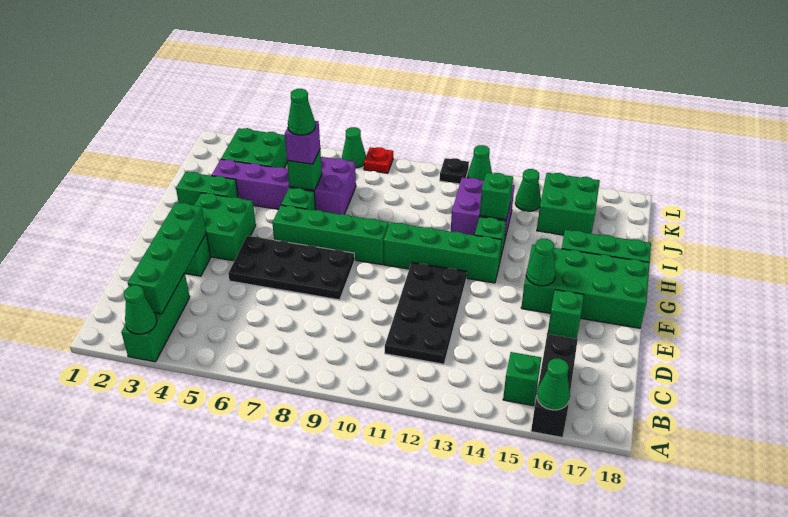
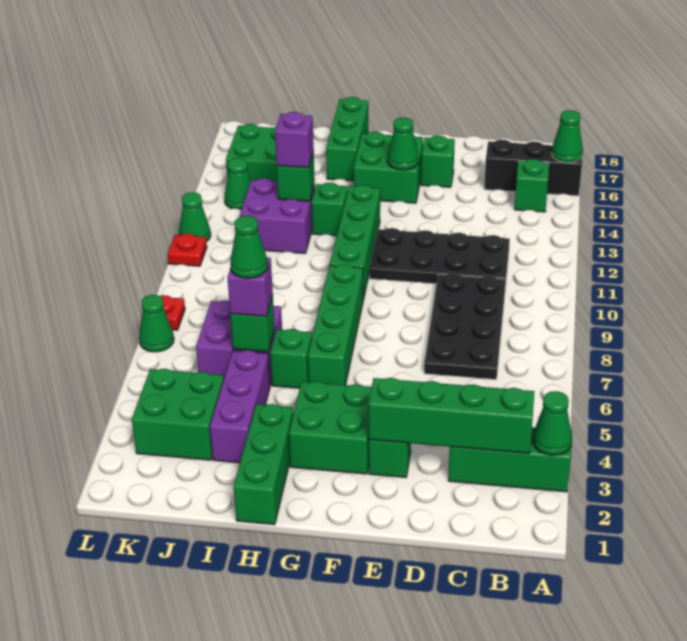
black 2x4 plate [228,236,355,300] -> black 2x4 plate moved to [424,273,506,380]
green 2x4 brick [521,244,650,328] -> green 2x2 brick [354,132,423,203]
green 1x2 brick [176,172,238,205] -> green 1x3 brick [234,404,293,525]
none -> purple 1x1 brick [275,112,314,168]
black 1x1 plate [440,158,469,184] -> red 1x1 plate [168,234,207,266]

